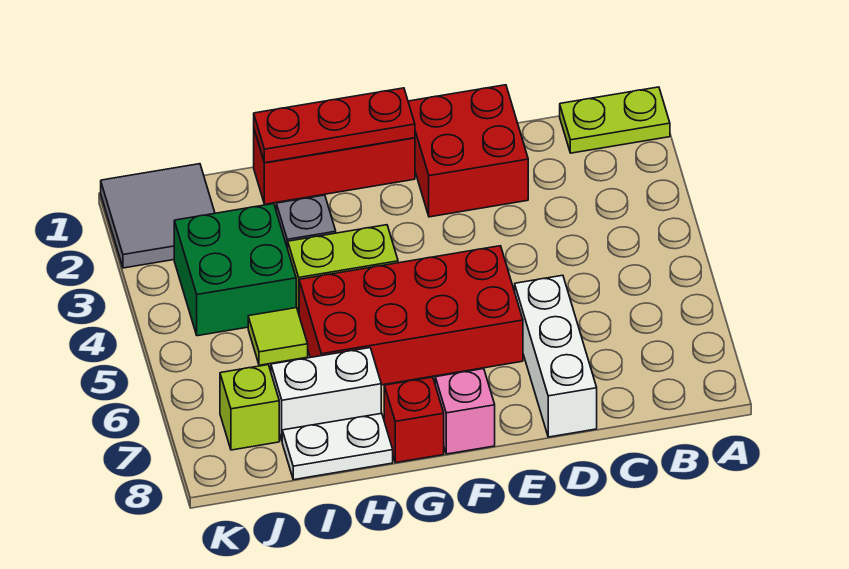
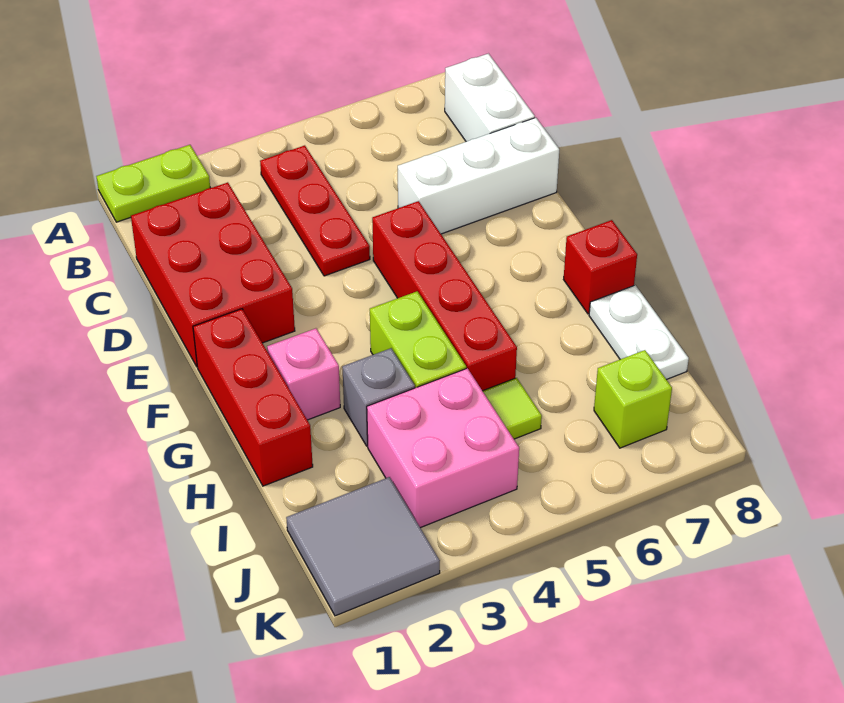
lime 1x2 plate [560,87,670,153] -> lime 1x2 plate turned to [96,145,210,222]
red 2x2 brick [408,85,528,217] -> red 2x3 brick [131,182,295,366]
red 2x4 brick [299,246,523,385] -> red 1x4 brick [372,201,517,391]
red 1x3 plate [254,88,415,163] -> red 1x3 plate moved to [260,145,370,276]
pink 1x1 brick [435,369,495,454] -> pink 1x1 brick moved to [267,328,340,420]
white 1x2 brick [271,348,381,440] -> white 1x2 brick moved to [445,54,535,142]
green 2x2 brick [174,204,296,336] -> pink 2x2 brick [367,368,519,528]

